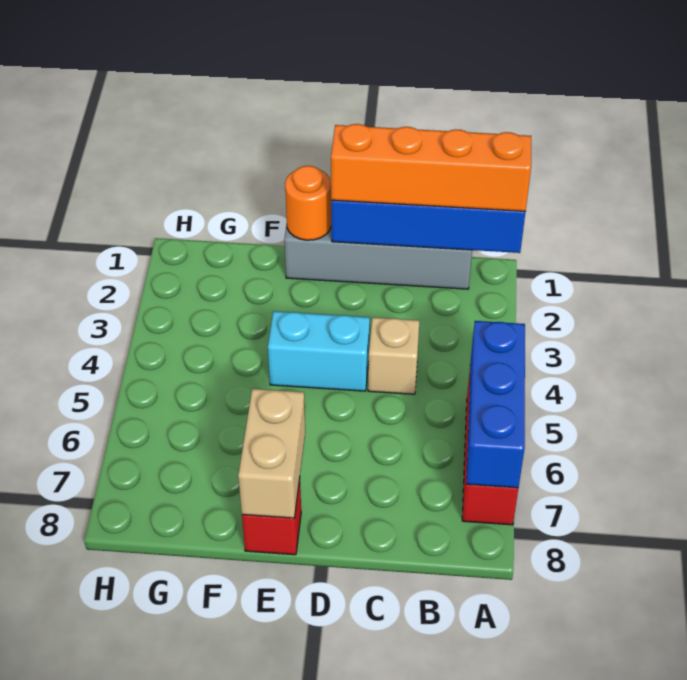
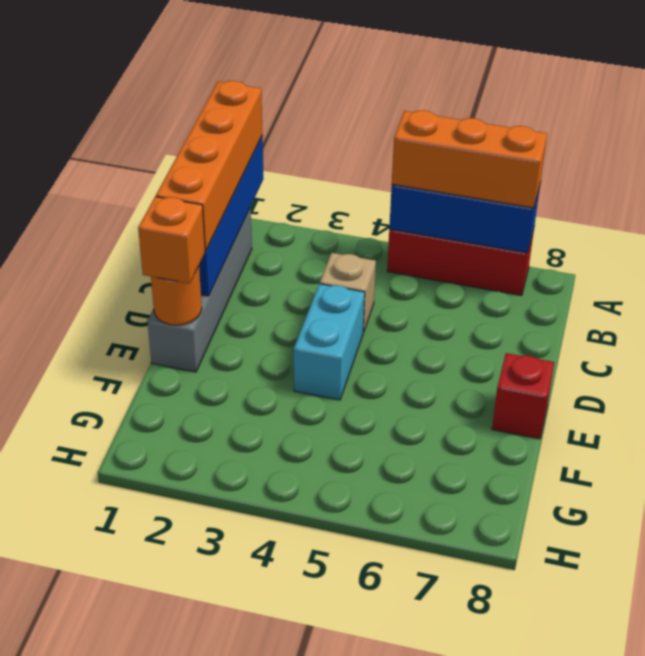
none -> orange 1x3 brick [392,110,547,208]
none -> orange 1x1 brick [138,197,205,284]
tan 1x2 brick [238,389,305,518] -> none

